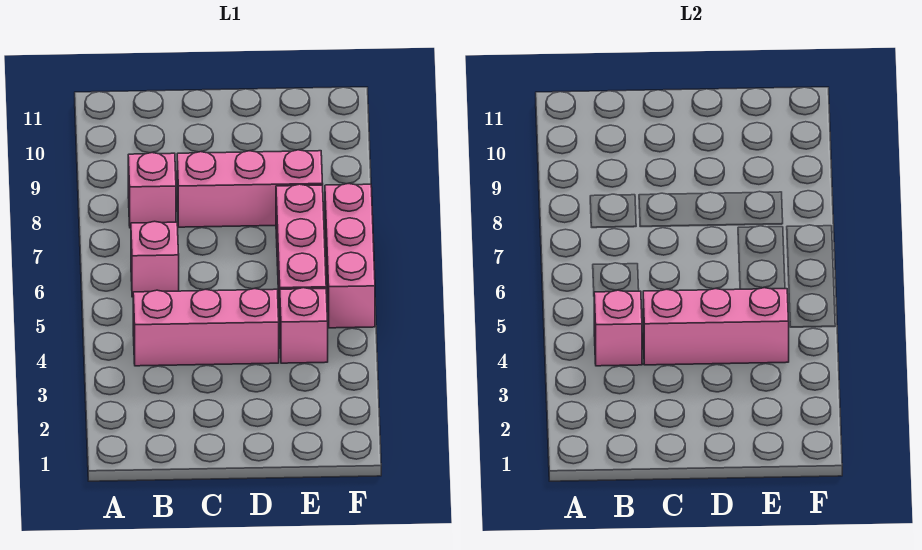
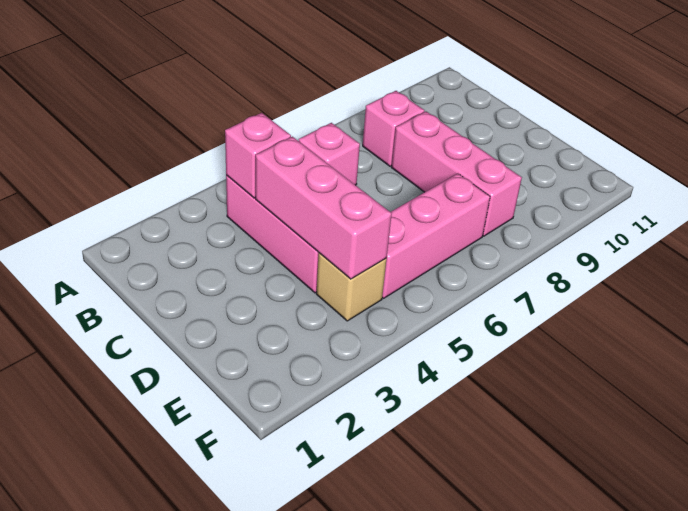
pink 1x1 brick [280,288,328,363] -> tan 1x1 brick [316,253,387,321]
pink 1x3 brick [325,184,375,328] -> none

